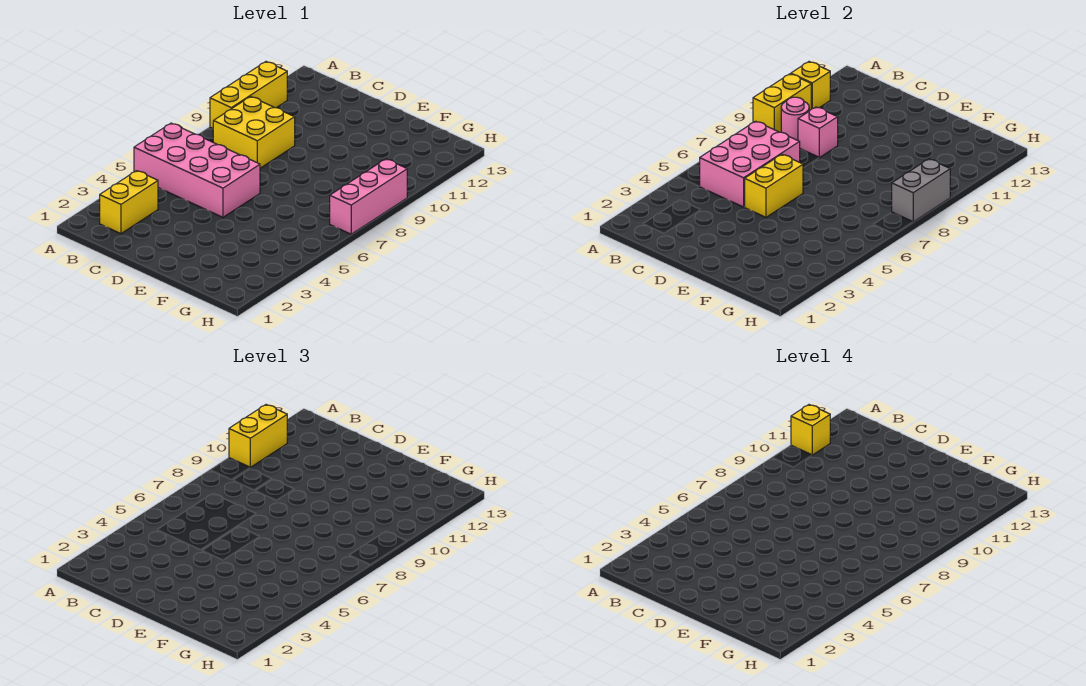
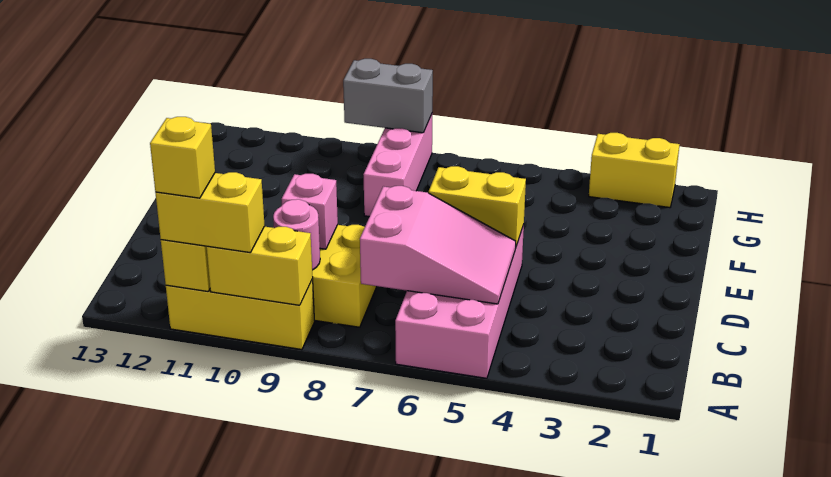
yellow 1x2 brick [100,171,158,234] -> yellow 1x2 brick moved to [589,133,679,208]
pink 2x3 brick [699,121,800,207] -> pink 2x3 slope [360,186,516,304]
pink 1x3 brick [330,159,407,234] -> pink 1x3 brick turned to [363,114,432,217]

